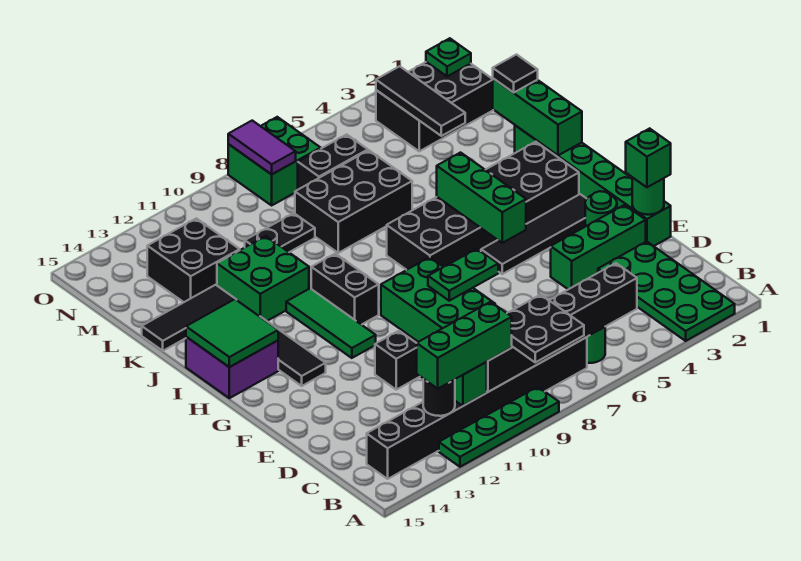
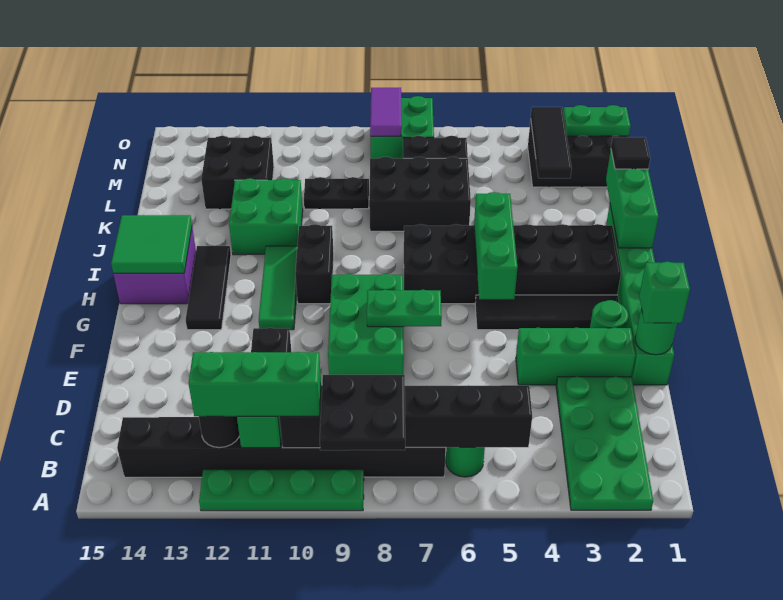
black 1x3 tile [142,285,235,351] -> none
green 1x1 plate [426,38,471,76] -> green 1x2 plate [563,105,631,136]

